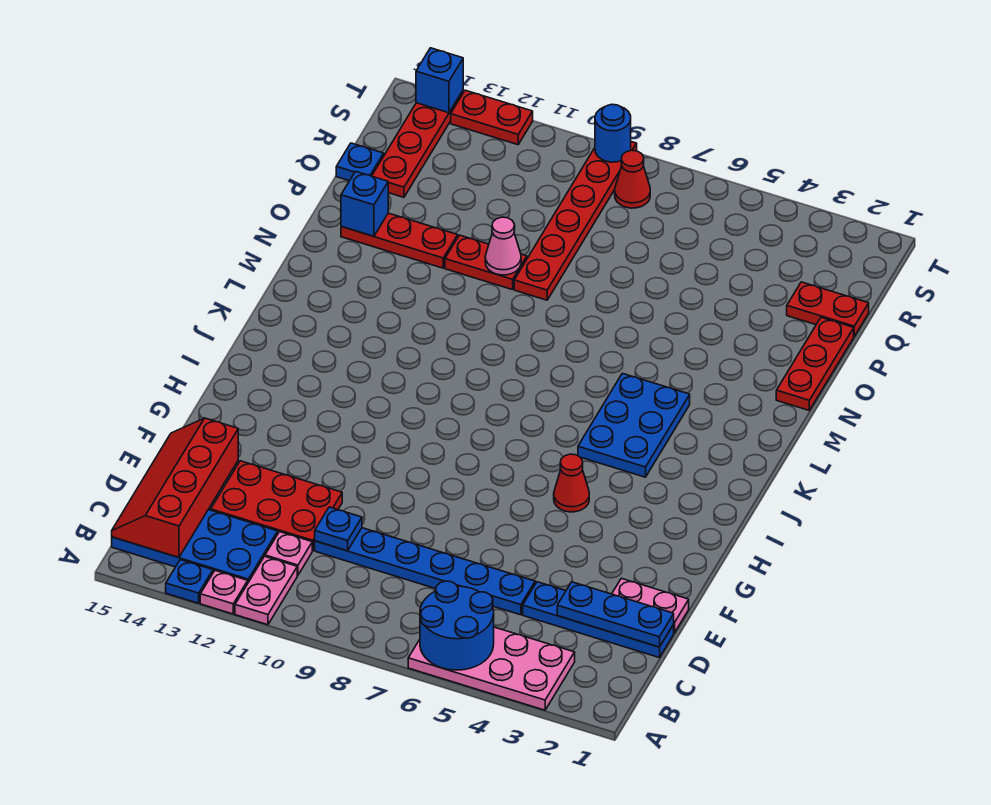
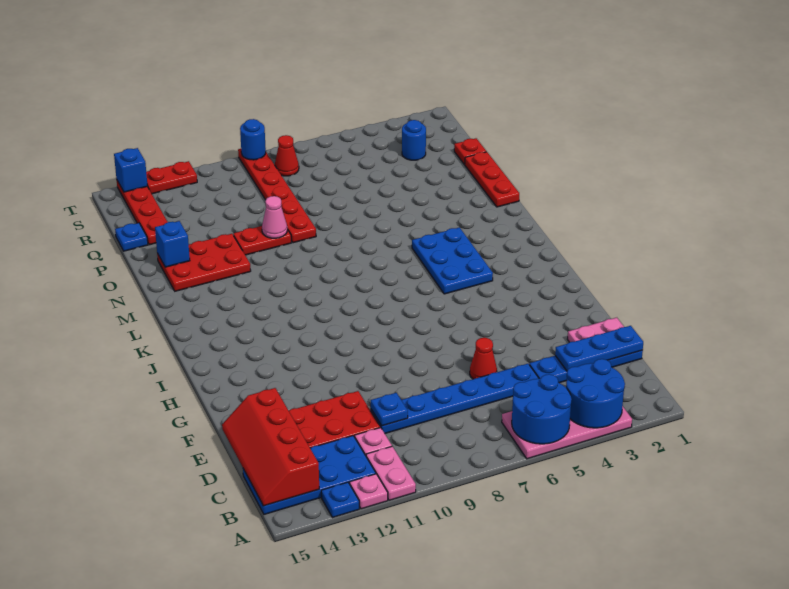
none -> blue 2x2 round brick [566,359,625,428]
red 1x1 cone [554,454,589,512] -> red 1x1 cone moved to [470,338,497,379]
red 1x3 plate [341,213,458,268] -> red 2x3 plate [157,234,251,291]
red 1x2 plate [787,282,869,336] -> red 1x1 plate [454,138,486,164]
none -> blue 1x1 round brick [402,120,426,160]

